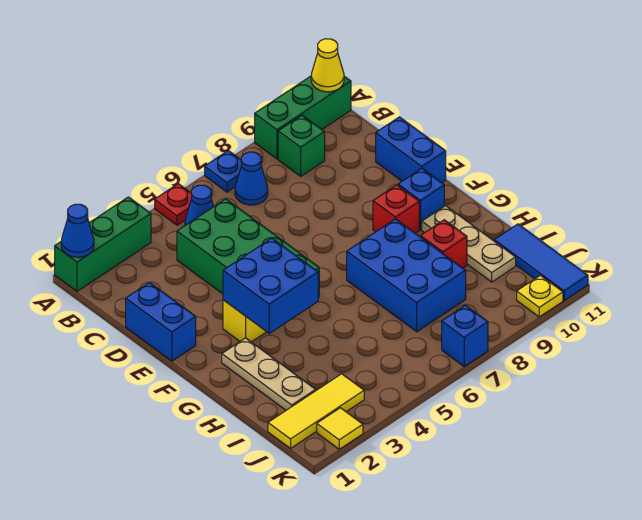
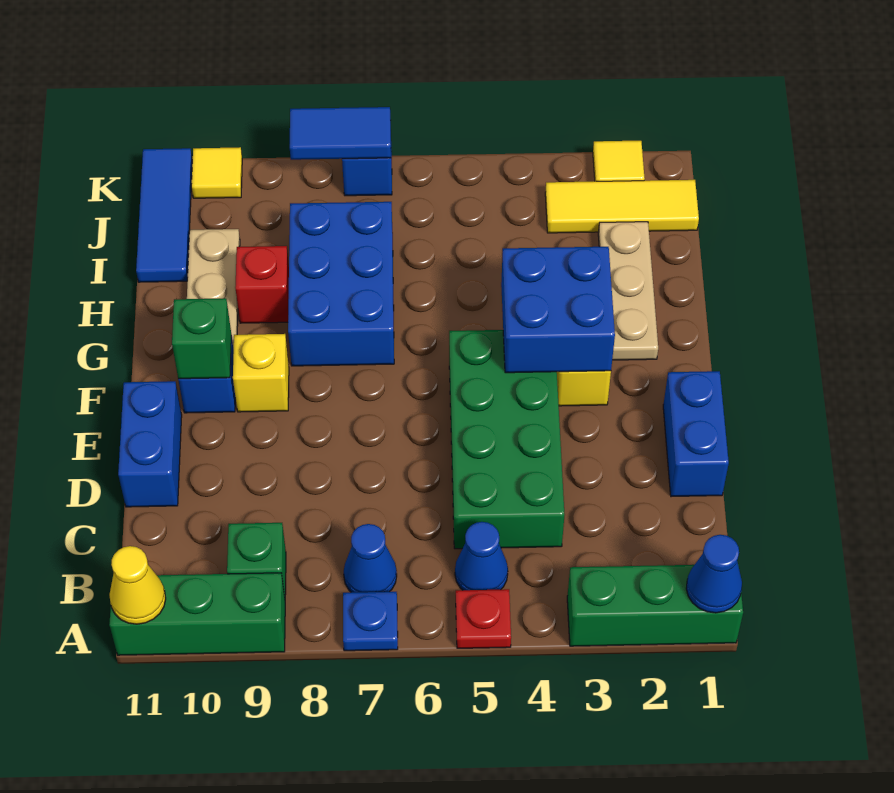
red 1x1 brick [373,185,419,233] -> yellow 1x1 brick [233,334,289,412]
none -> green 1x1 brick [172,298,231,379]
none -> blue 1x2 tile [290,107,391,160]
yellow 1x1 plate [517,275,563,317] -> yellow 1x1 tile [192,147,242,198]

